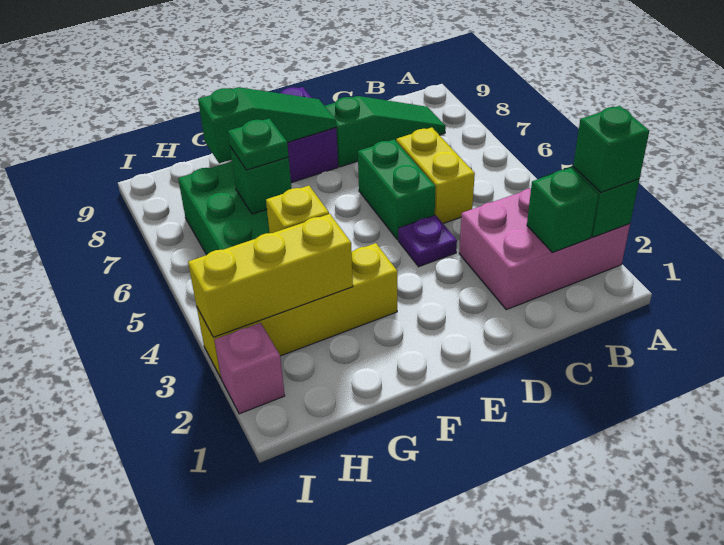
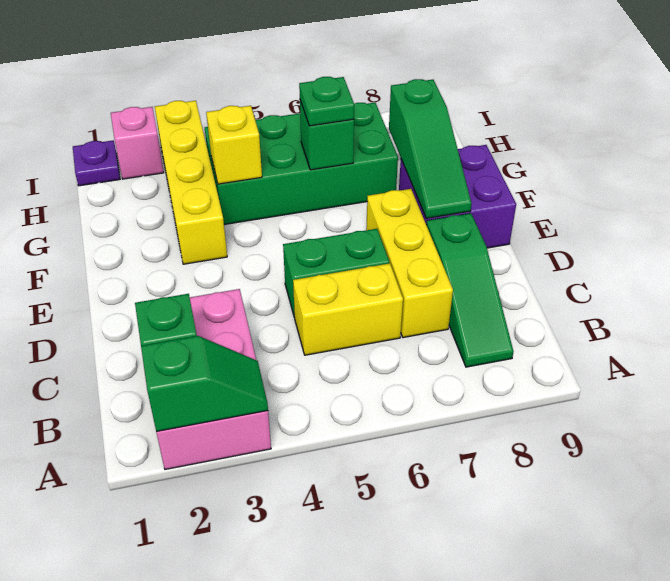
green 1x1 brick [573,106,649,192] -> none
purple 1x1 plate [398,215,457,267] -> purple 1x1 plate moved to [73,140,120,186]
yellow 1x3 brick [188,214,353,337] -> yellow 1x3 brick moved to [366,189,453,338]

